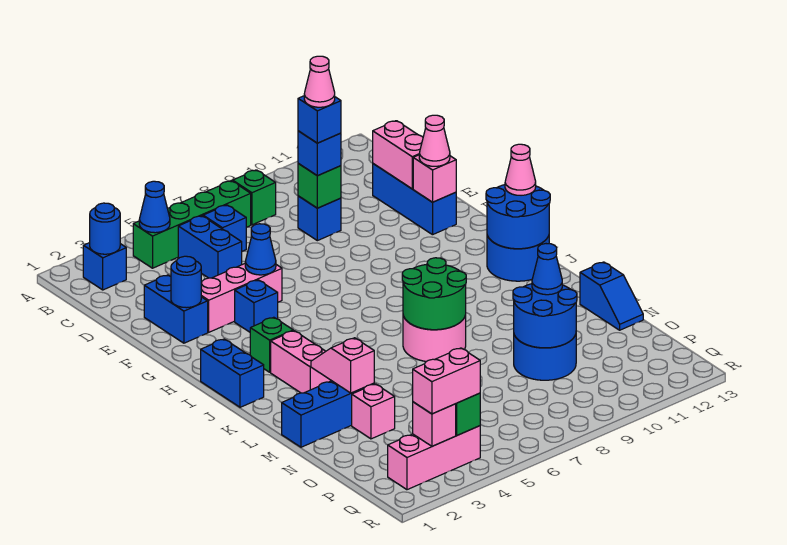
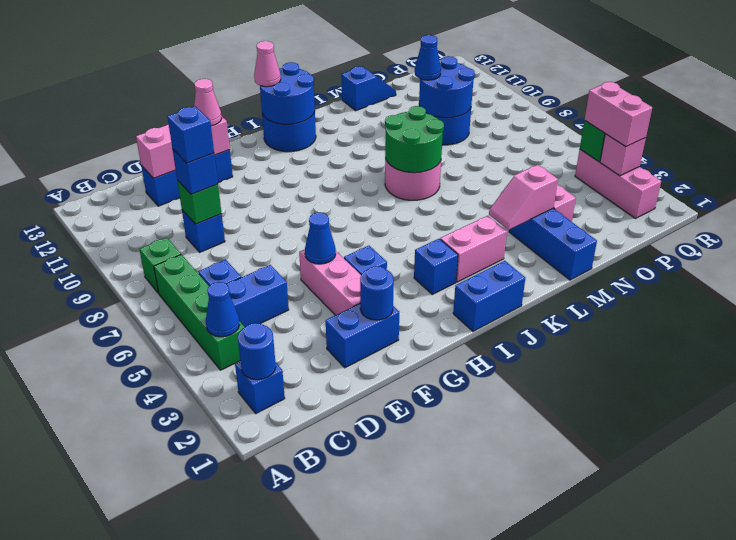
pink 1x1 cone [304,56,335,107] -> none
green 1x1 brick [250,317,293,372] -> blue 1x1 brick [414,239,458,294]

